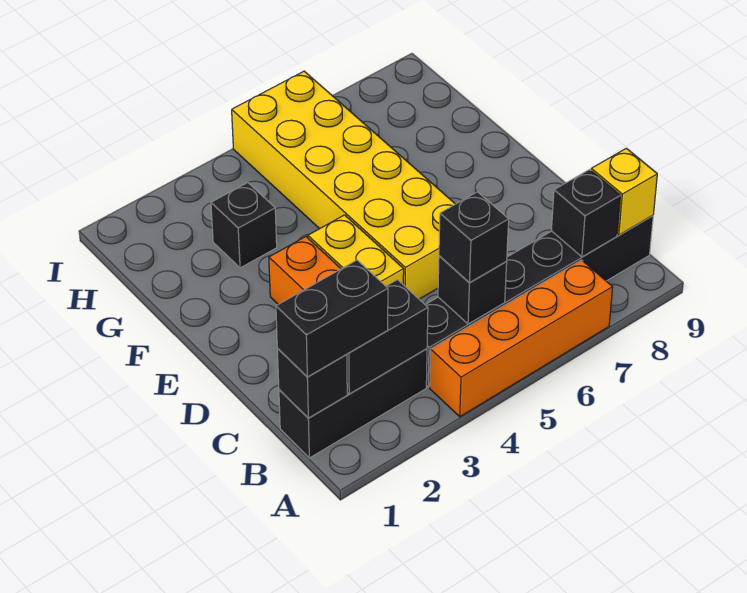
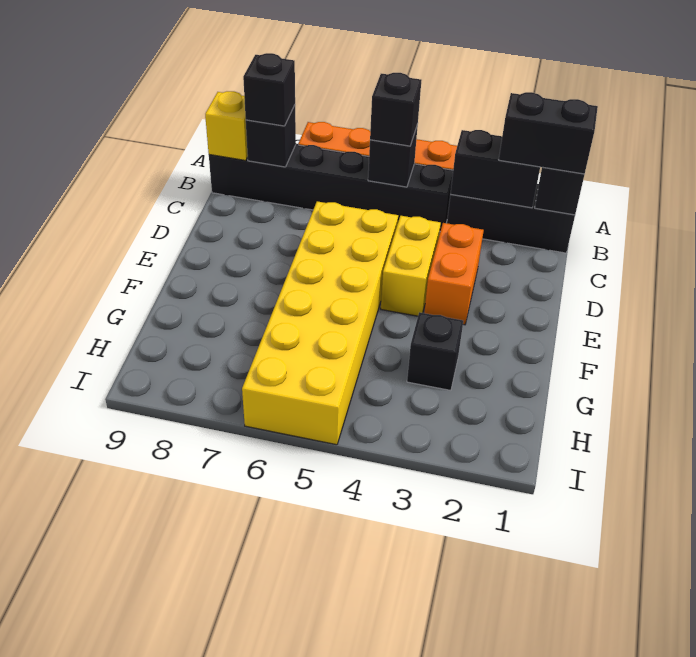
none -> black 1x1 brick [243,53,295,126]

